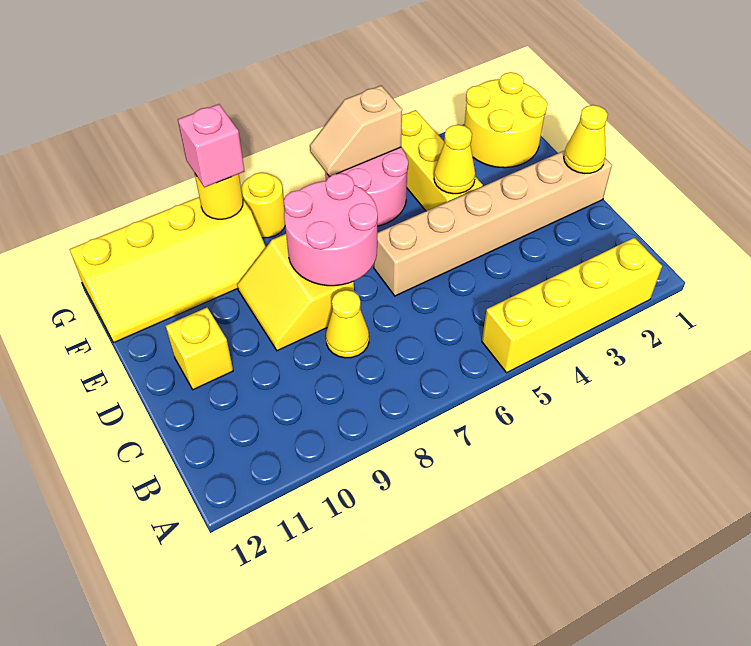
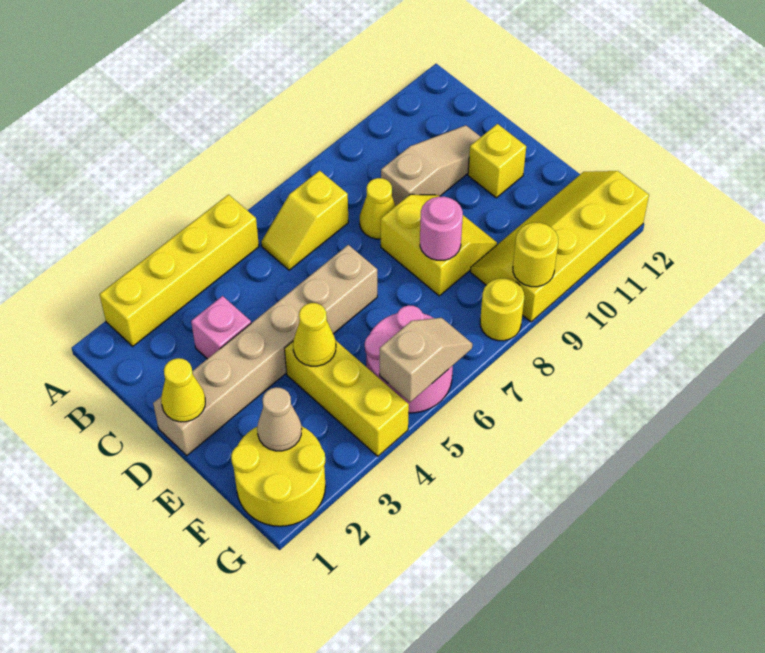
none -> yellow 1x2 slope [261,171,348,270]
none -> tan 1x3 slope [381,125,480,206]
pink 2x2 round brick [284,173,378,286] -> pink 1x1 round brick [420,197,463,260]
none -> tan 1x1 cone [257,388,302,451]
pink 1x1 brick [178,104,244,187] -> pink 1x1 brick moved to [191,296,251,359]

